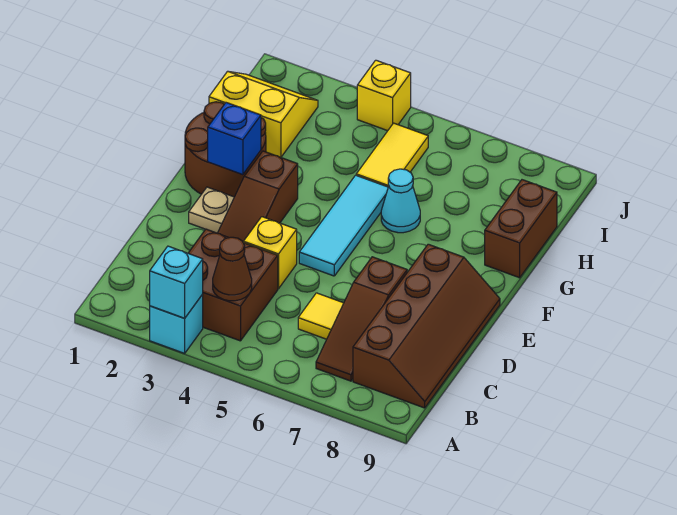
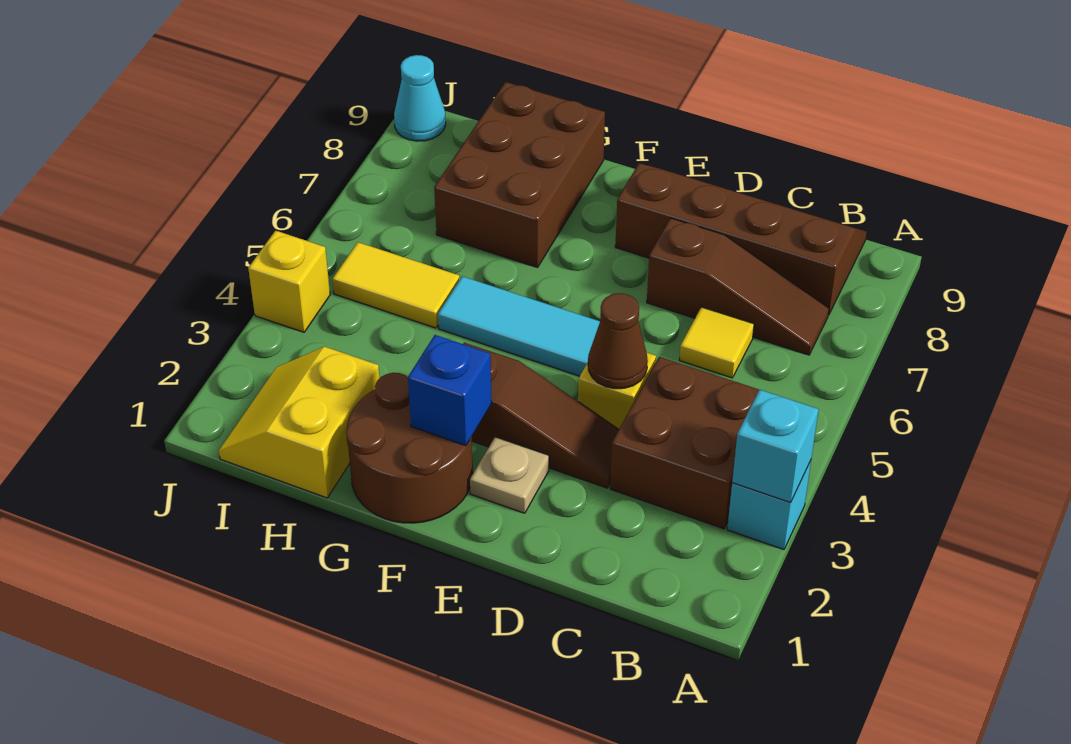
brown 1x1 cone [213,237,252,301] -> brown 1x1 cone moved to [588,293,648,389]
cyan 1x1 cone [381,169,420,233] -> cyan 1x1 cone moved to [394,55,446,141]
brown 1x2 brick [485,180,557,278] -> brown 2x3 brick [434,82,605,268]

